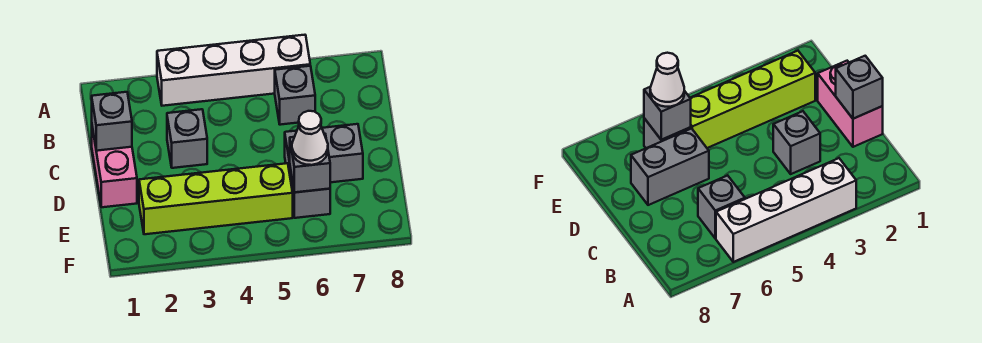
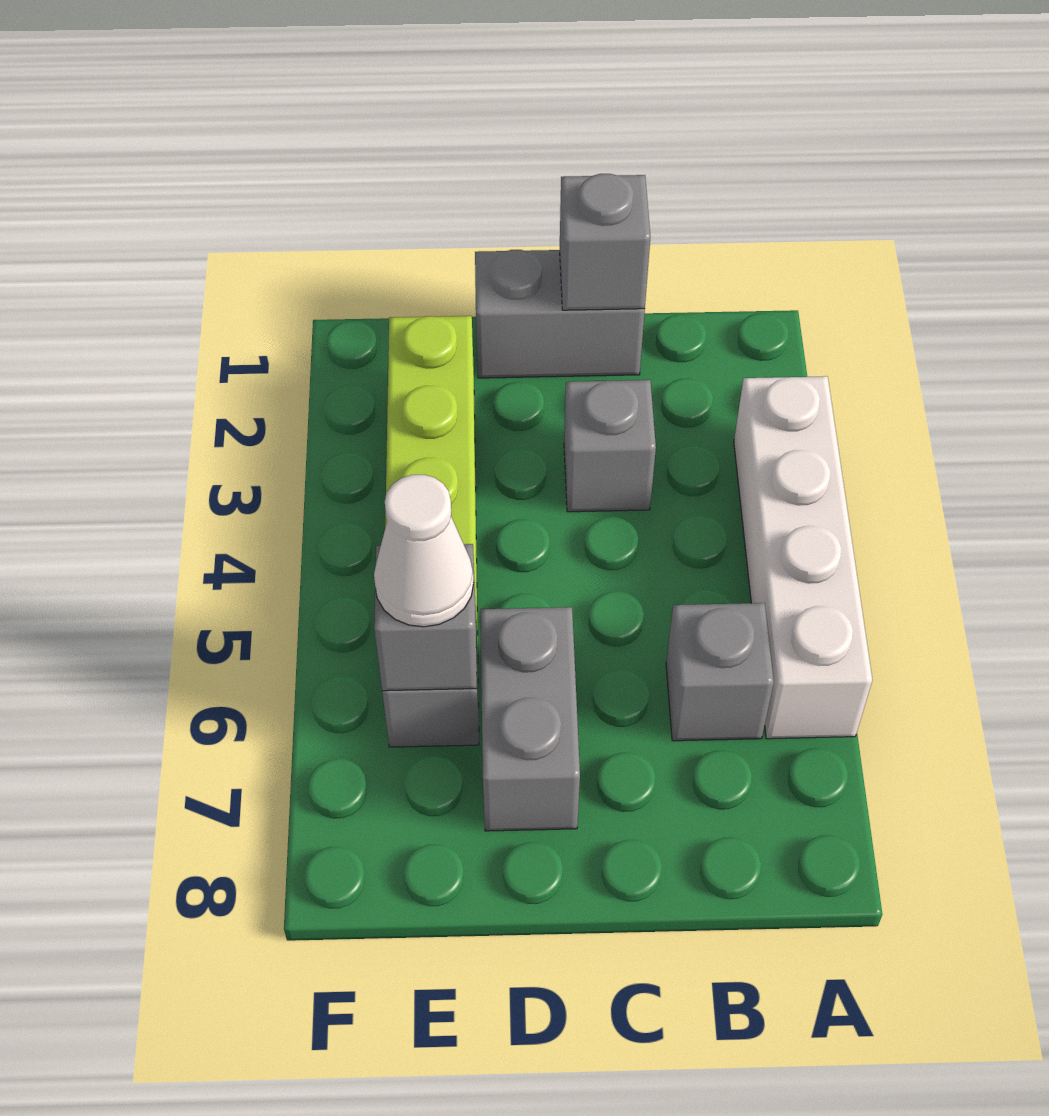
pink 1x2 brick [92,127,137,207] -> grey 1x2 brick [475,250,645,378]

